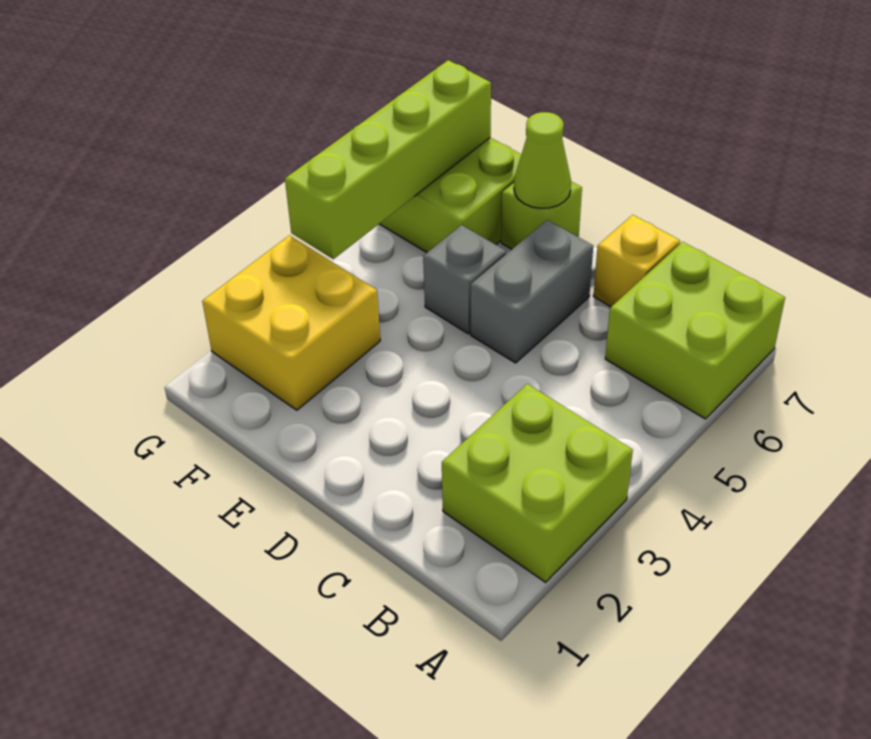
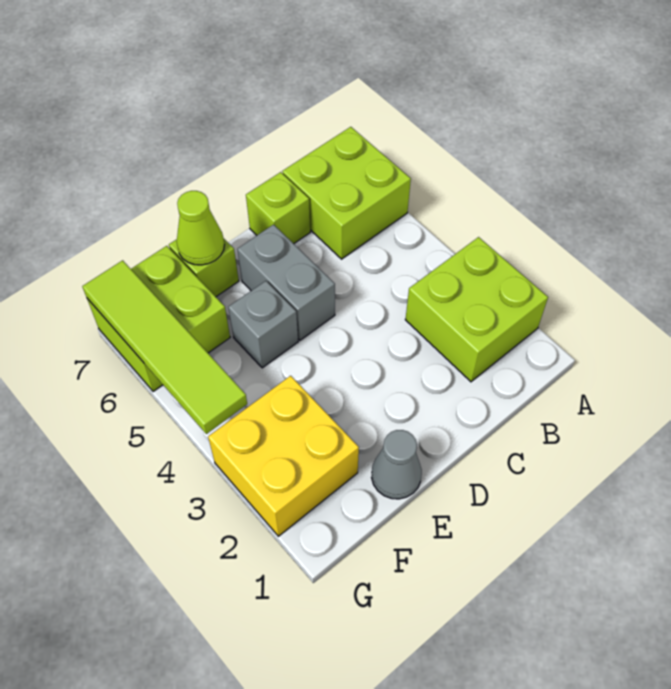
yellow 1x1 brick [593,215,680,307] -> lime 1x1 brick [246,172,310,244]
none -> grey 1x1 cone [372,430,422,499]
lime 1x4 brick [285,60,491,259] -> lime 1x4 tile [82,260,247,434]

